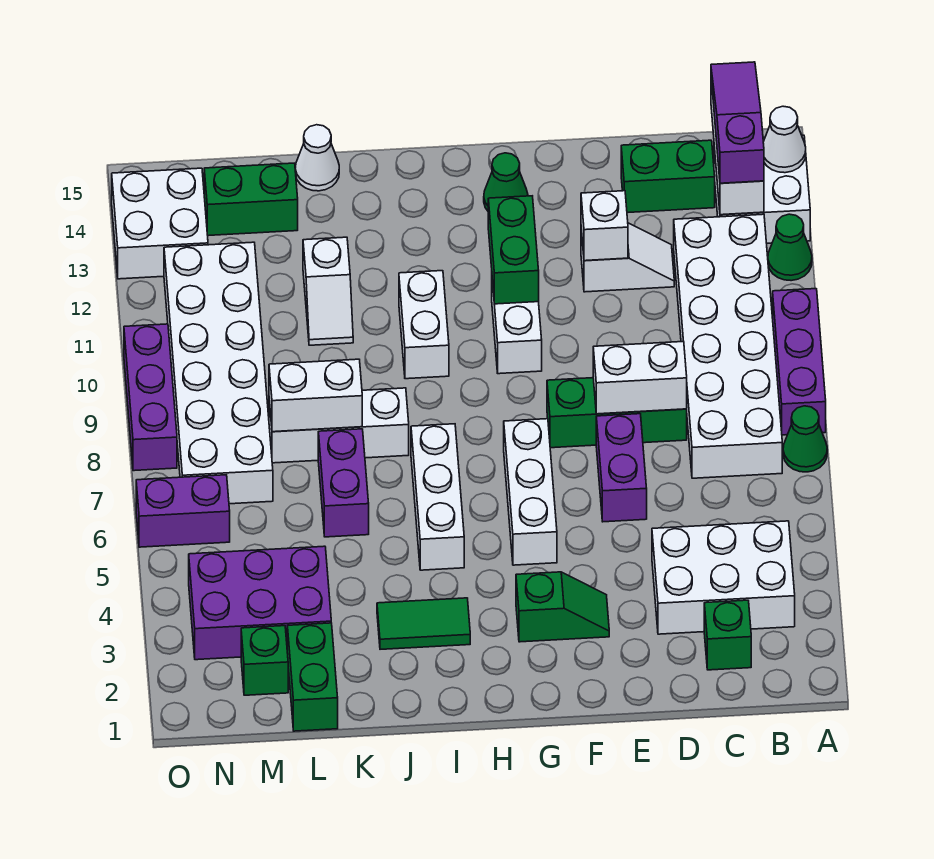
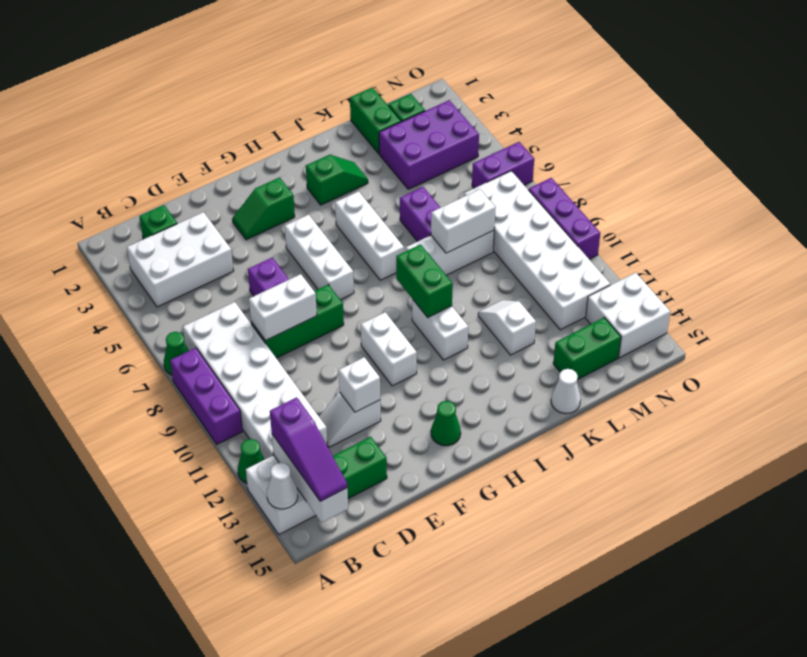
green 1x2 brick [488,196,539,304] -> green 1x2 brick moved to [396,244,453,318]
green 1x2 tile [377,598,470,649] -> green 1x2 slope [306,155,368,205]

